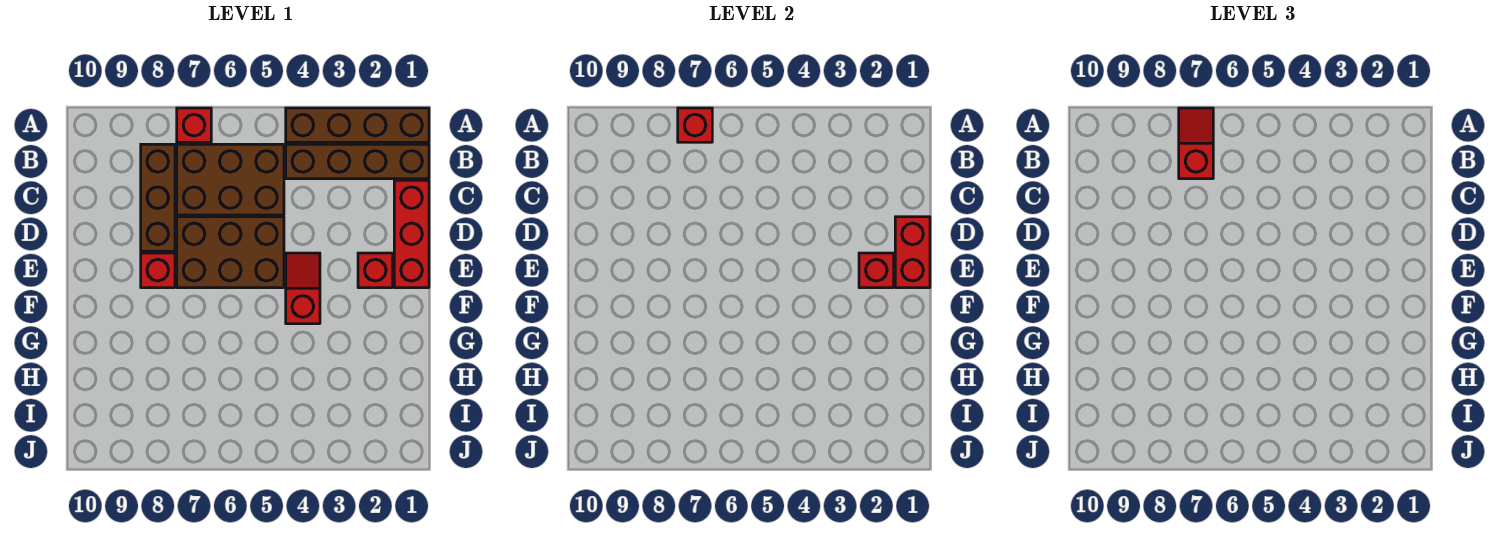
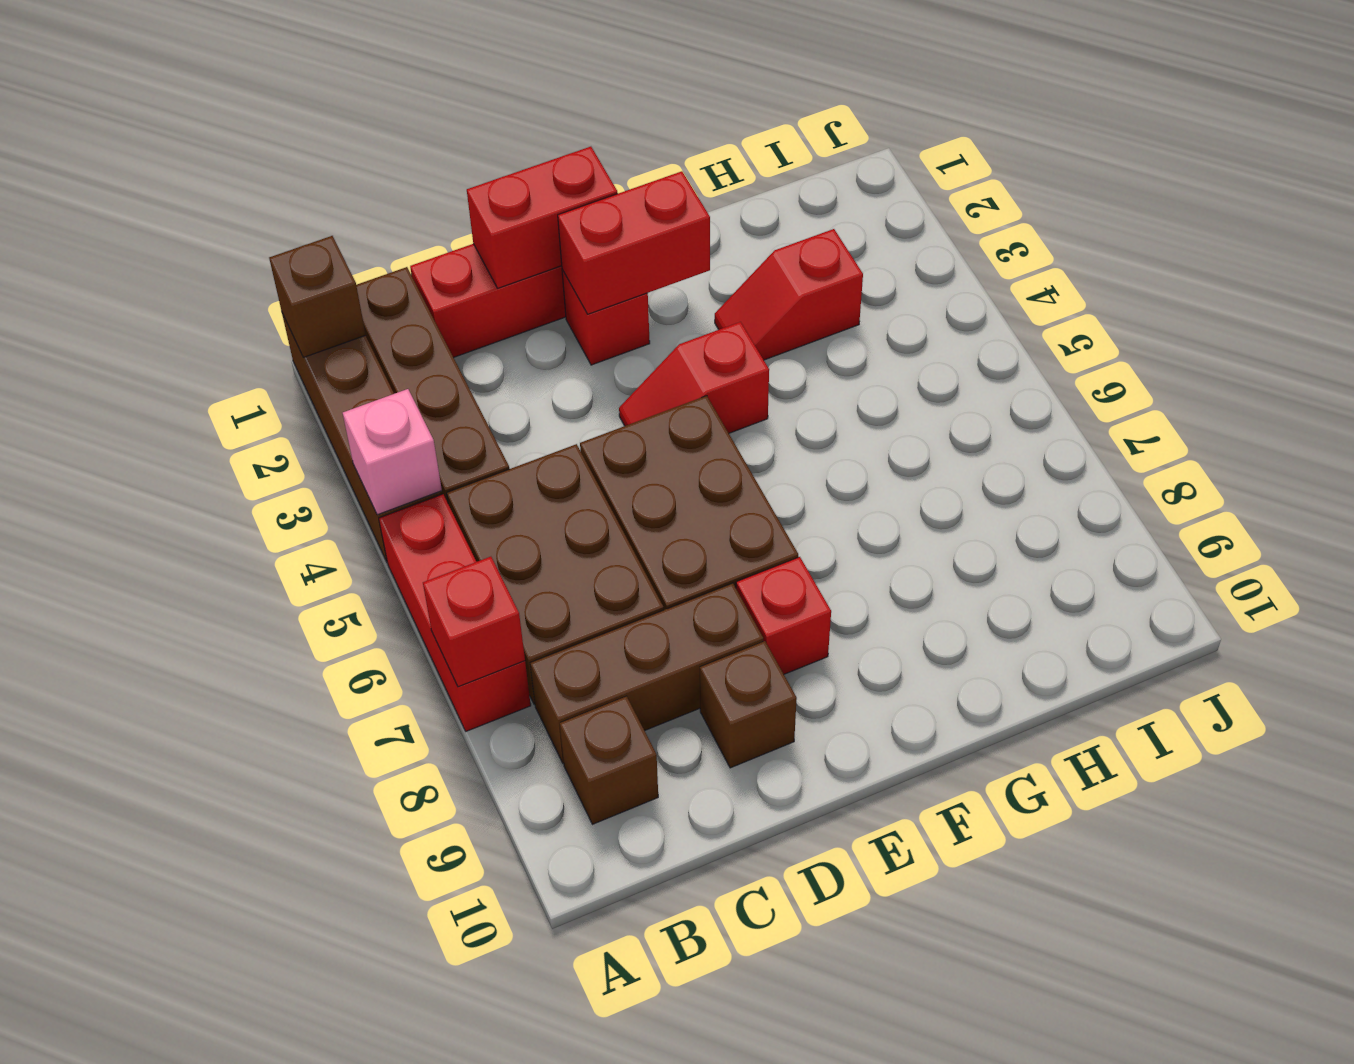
none -> brown 1x1 brick [269,236,366,357]
none -> pink 1x1 brick [343,389,442,515]
red 1x1 brick [177,108,211,142] -> red 1x3 brick [379,494,531,731]
red 1x2 slope [1179,108,1213,179] -> red 1x2 slope moved to [715,229,863,360]
none -> brown 1x1 brick [560,696,658,824]
none -> brown 1x1 brick [700,641,797,768]
red 1x1 brick [859,253,894,288] -> red 1x2 brick [558,171,710,314]

